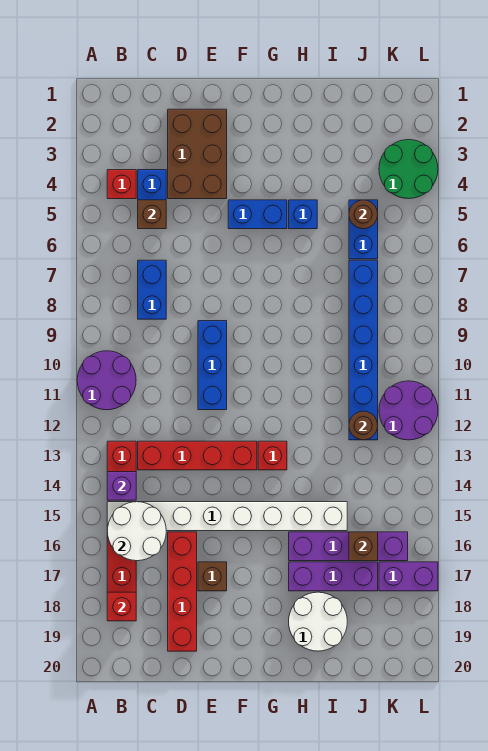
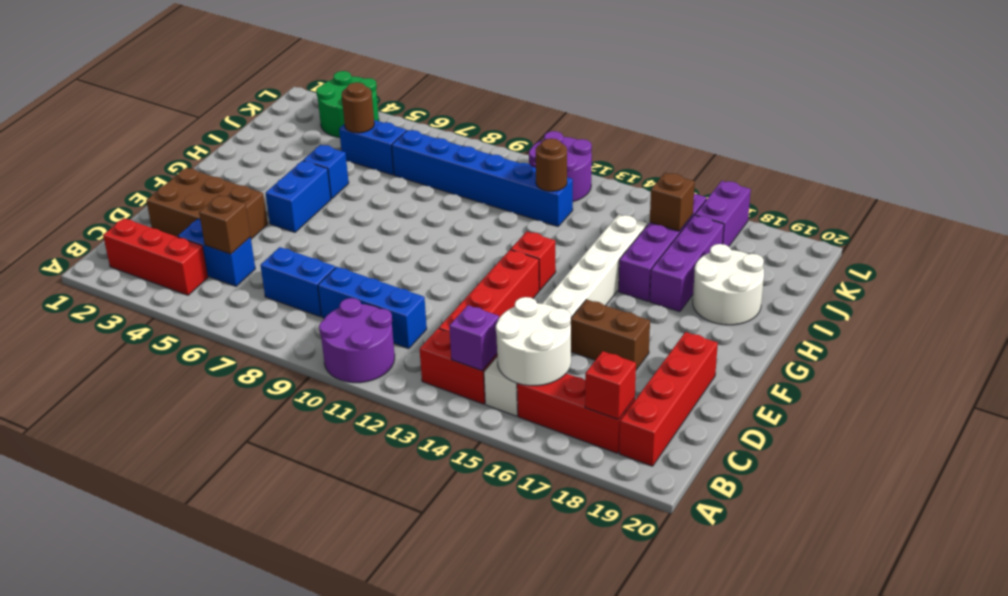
red 1x1 brick [107,170,136,199] -> red 1x3 brick [103,218,208,295]
red 1x4 brick [168,532,197,651] -> red 1x4 brick turned to [619,332,718,466]
blue 1x3 brick [198,321,227,410] -> blue 1x3 brick moved to [318,267,427,349]
brown 1x1 brick [198,562,227,591] -> brown 1x2 brick [571,299,650,370]

